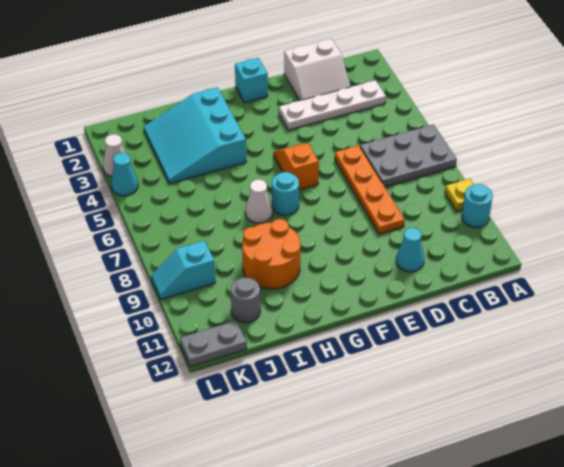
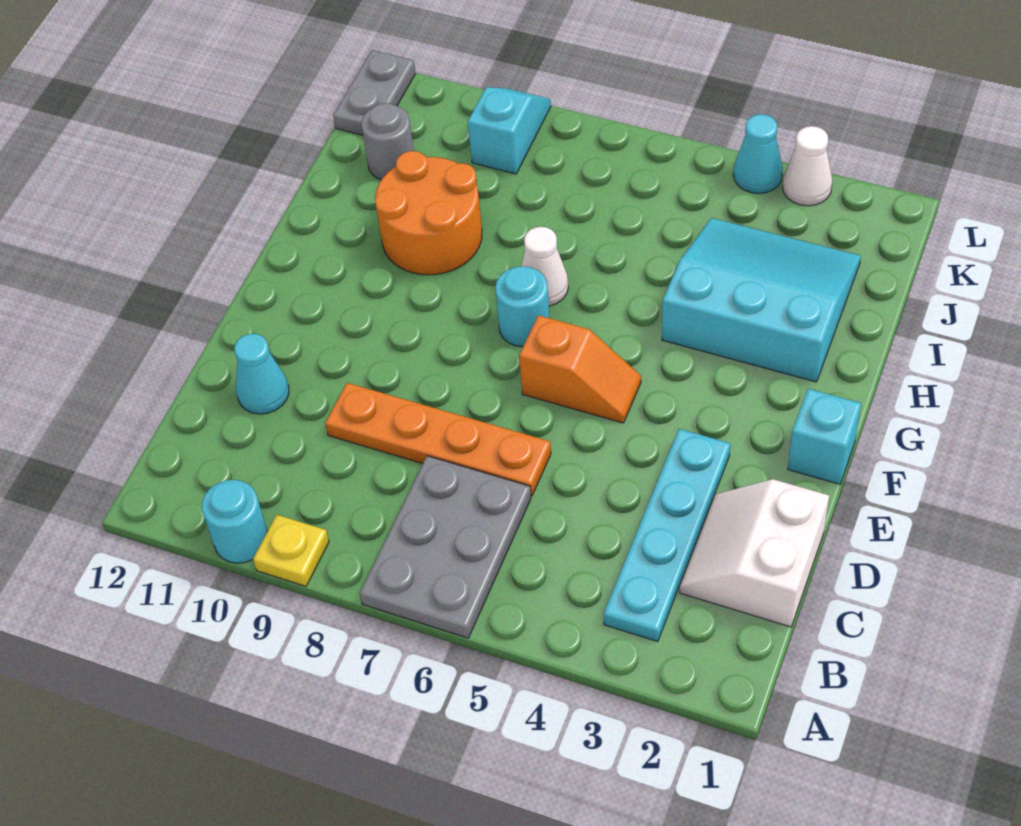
white 1x4 plate [279,80,386,130] -> cyan 1x4 plate [604,429,730,642]

